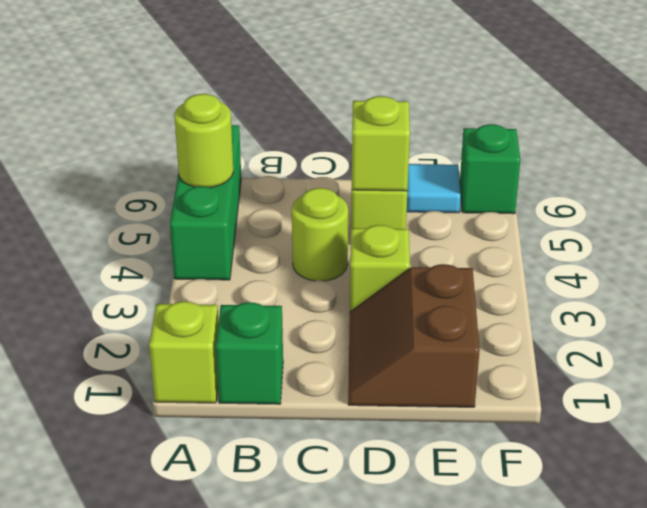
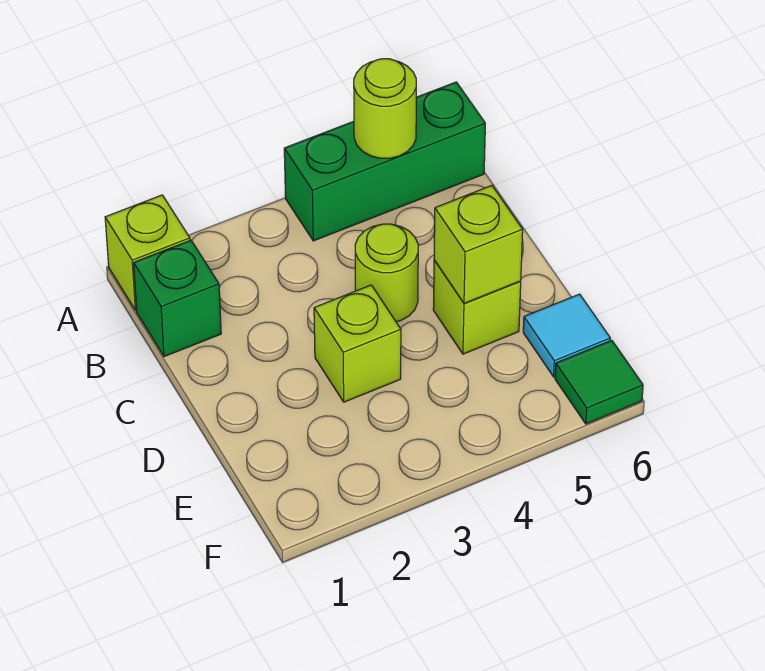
brown 2x2 slope [348,264,480,407] -> none
green 1x1 brick [460,124,520,214] -> green 1x1 tile [555,340,643,424]

